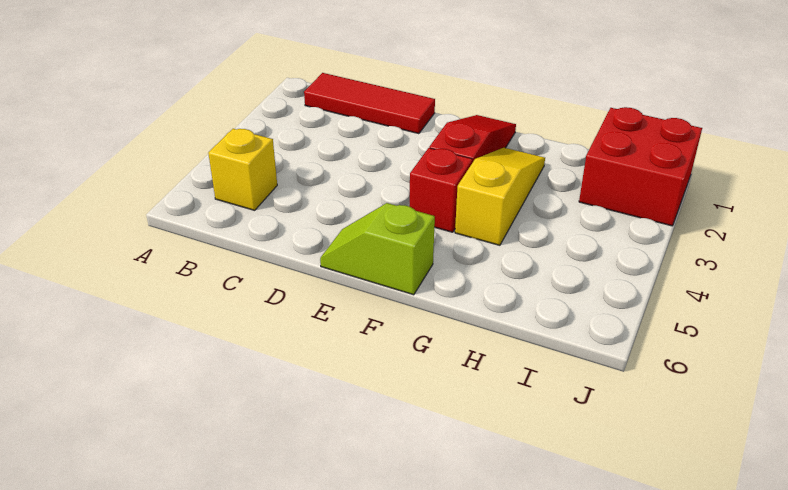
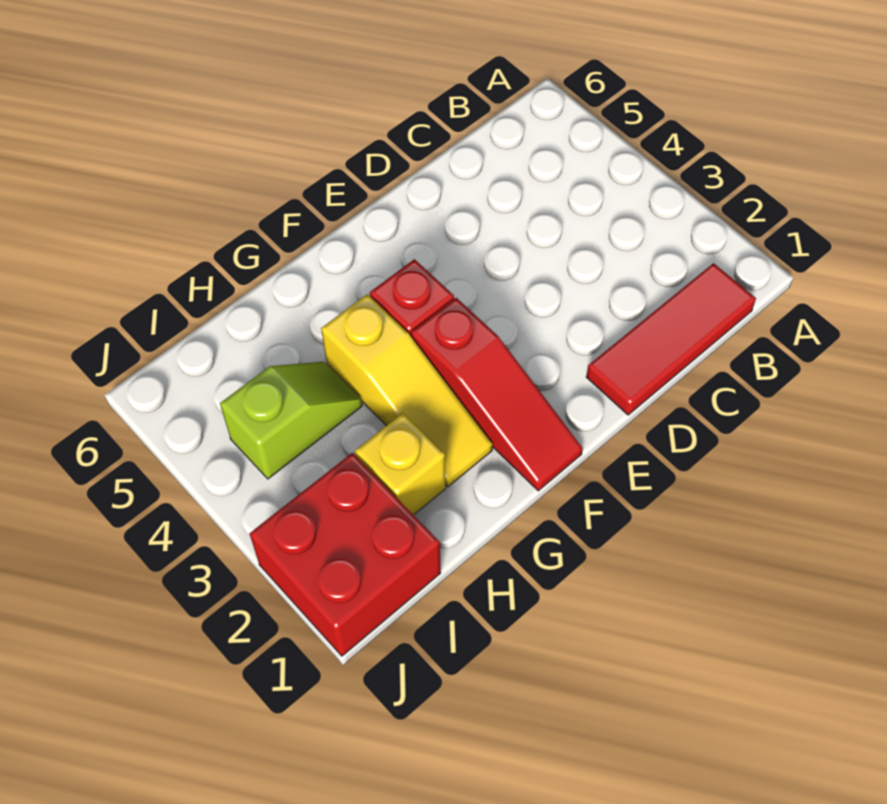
yellow 1x1 brick [208,129,277,210] -> yellow 1x1 brick moved to [355,413,445,515]
lime 1x2 slope [320,203,435,295] -> lime 1x2 slope moved to [220,362,362,479]

